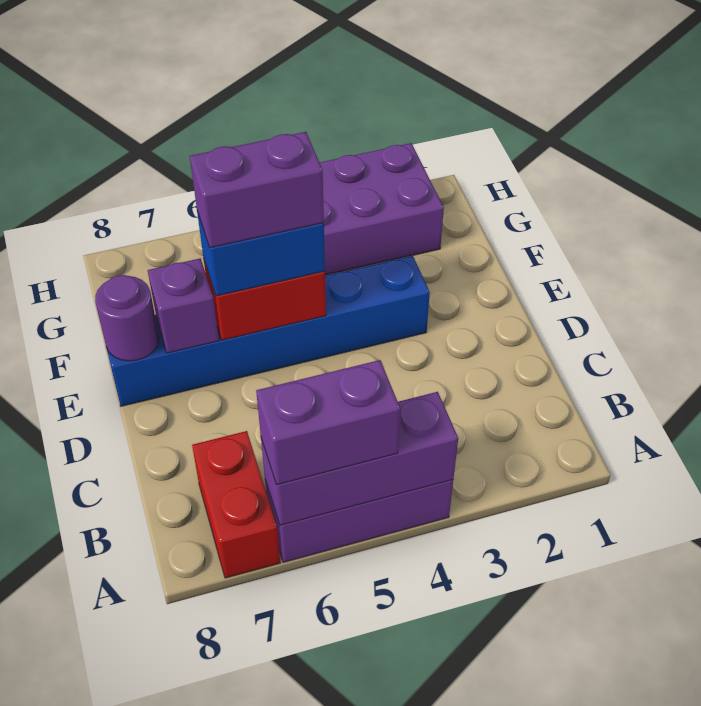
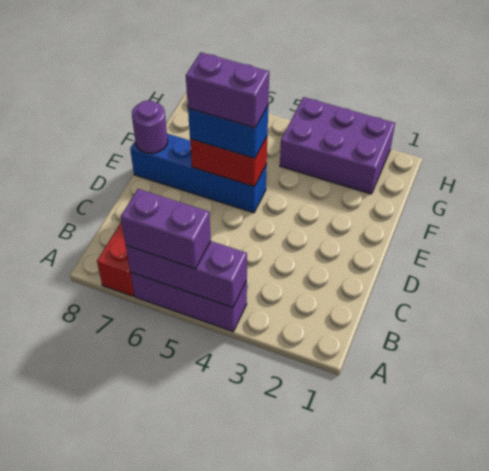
blue 1x6 brick [107,256,430,406] -> blue 1x4 brick [130,134,267,213]
purple 1x1 brick [148,258,219,353] -> none

